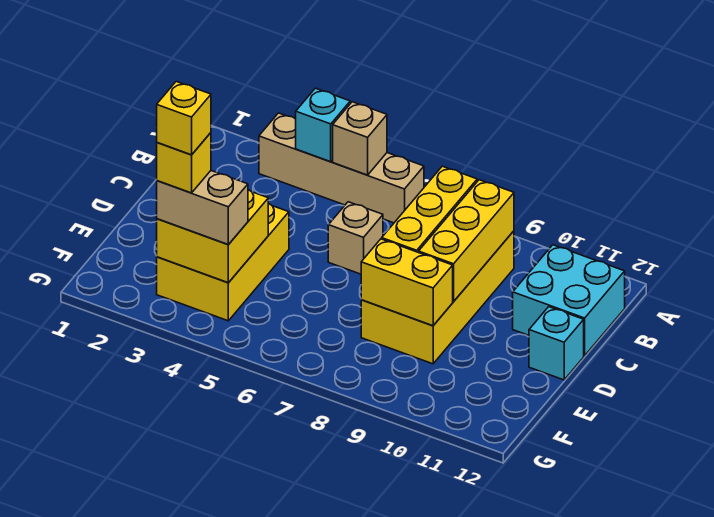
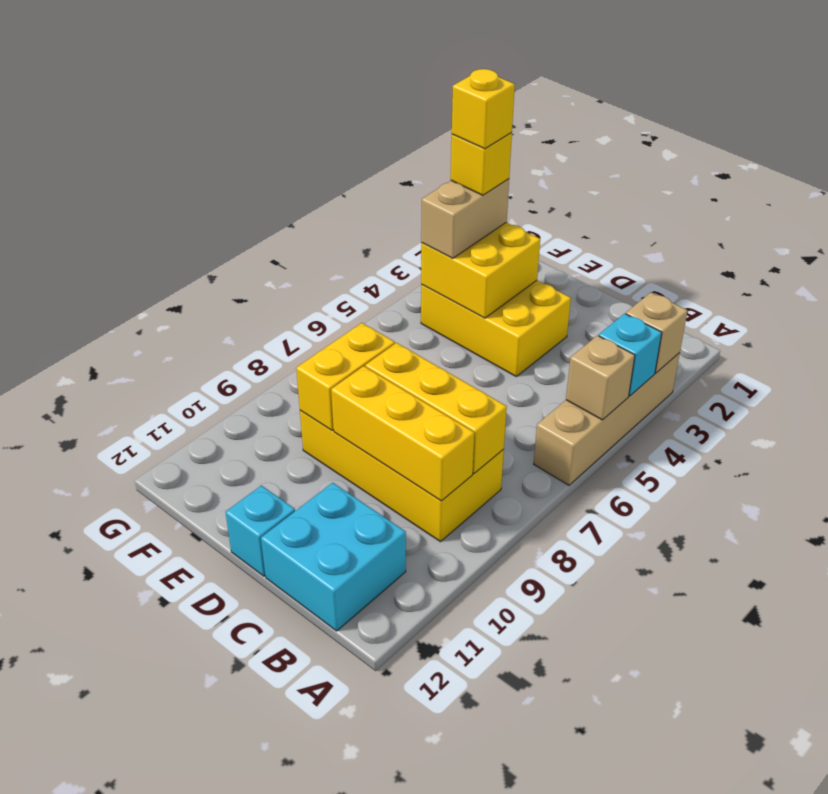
tan 1x1 brick [328,202,383,274] -> tan 1x1 brick moved to [626,292,688,373]

